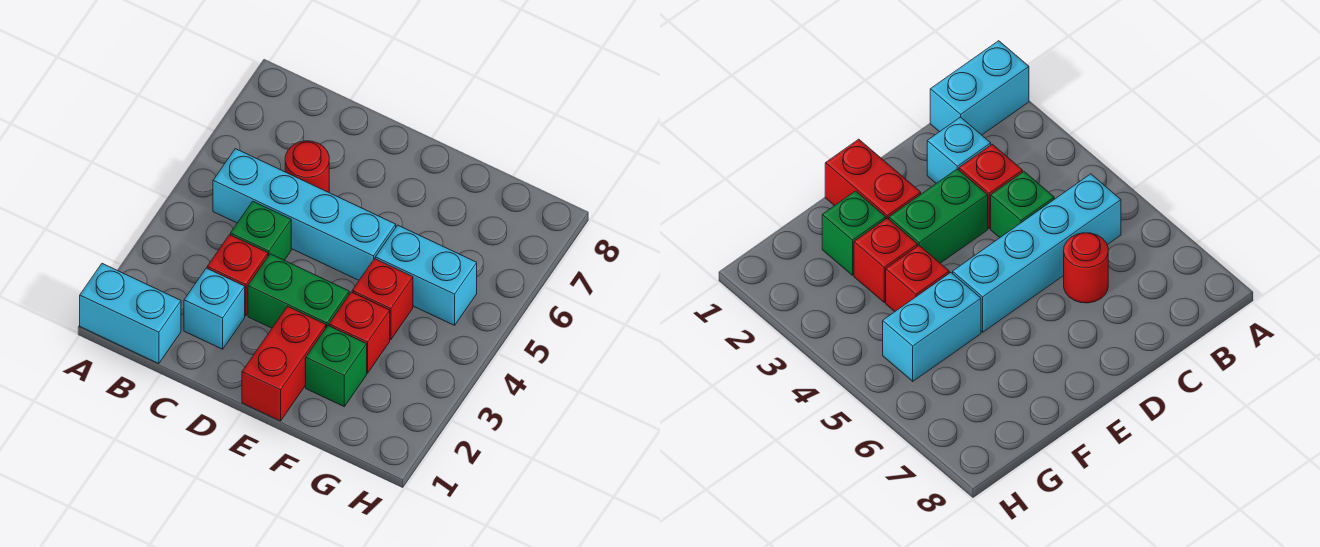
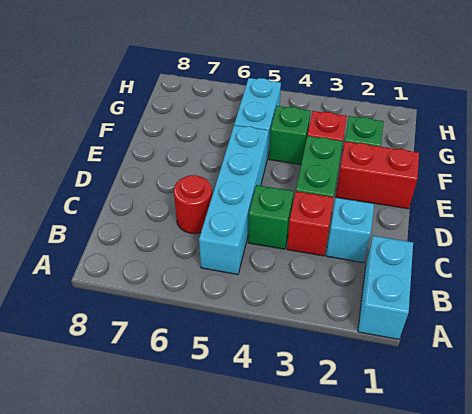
red 1x1 brick [352,259,413,340] -> green 1x1 brick [269,106,311,165]

